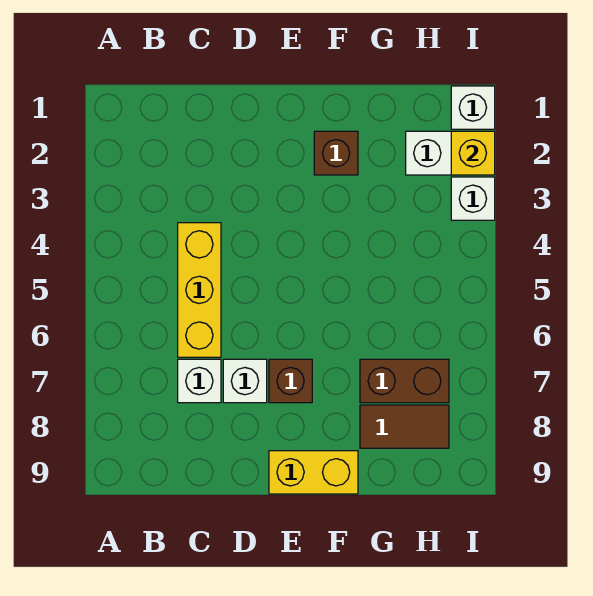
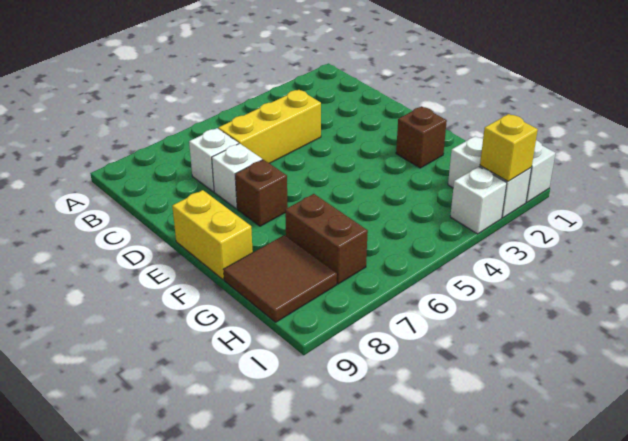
brown 1x2 tile [360,405,449,448] -> brown 2x2 tile [223,235,337,322]

